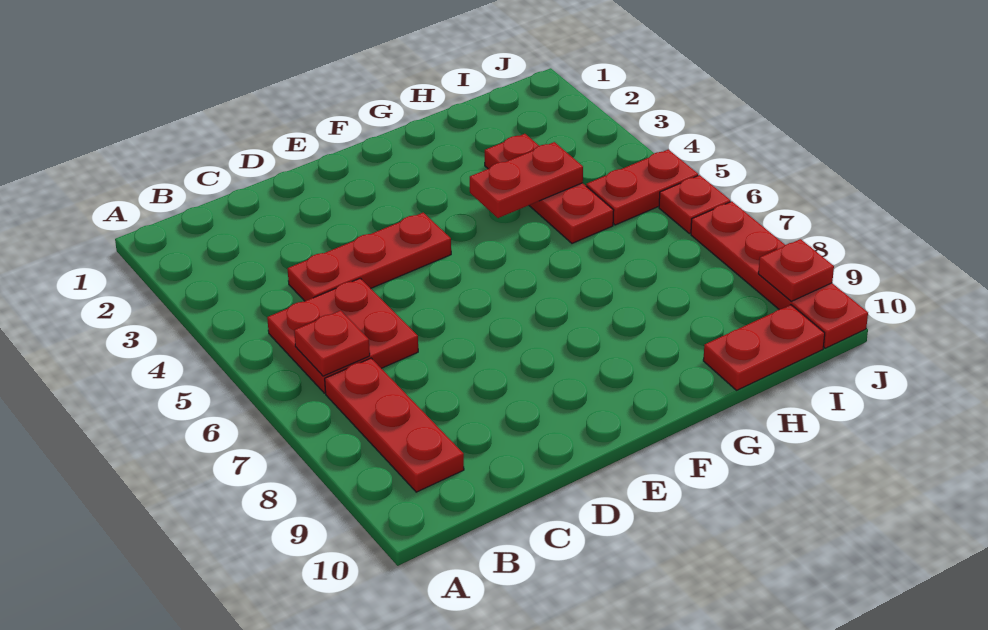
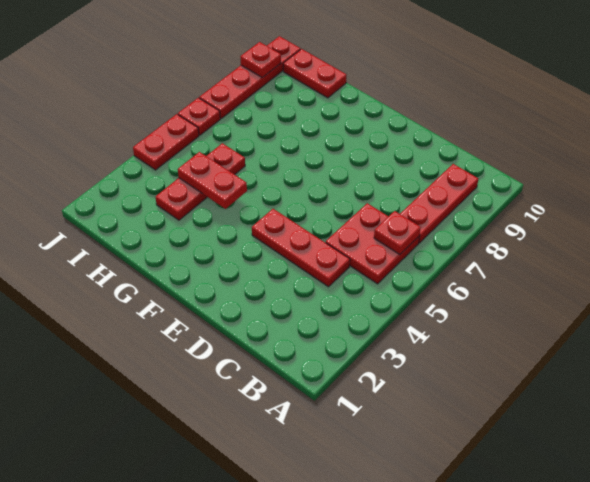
red 1x2 plate [586,150,698,225] -> red 1x2 plate turned to [133,114,199,170]

